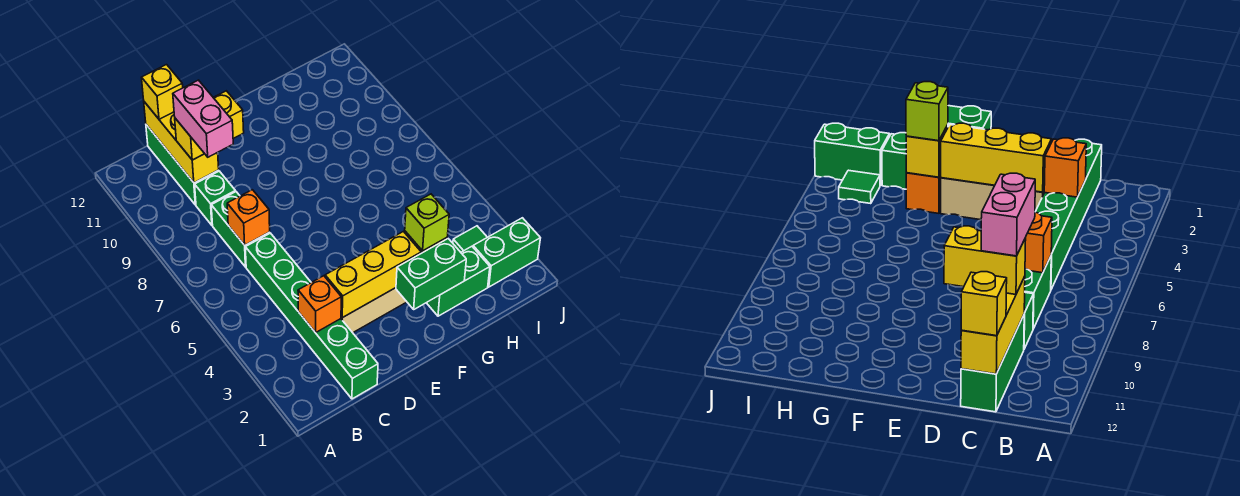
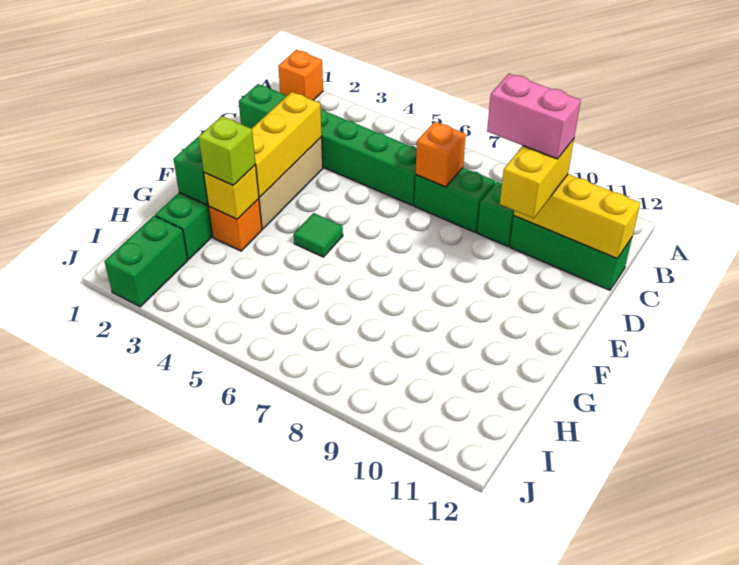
orange 1x1 brick [298,276,341,333] -> orange 1x1 brick moved to [278,50,323,100]
yellow 1x1 brick [141,65,183,119] -> none
green 1x1 tile [453,226,487,252] -> green 1x1 tile moved to [294,213,343,257]

